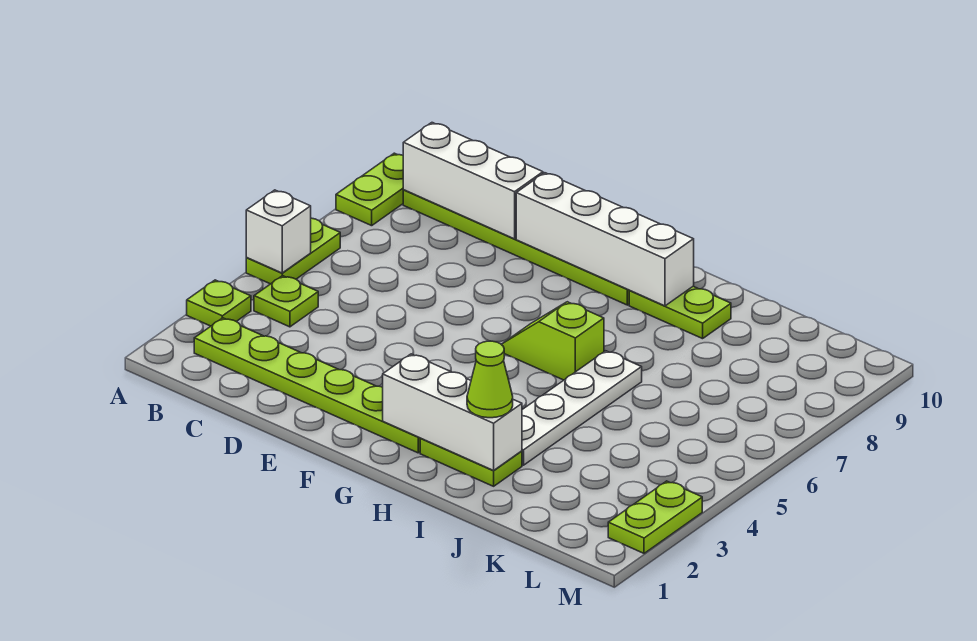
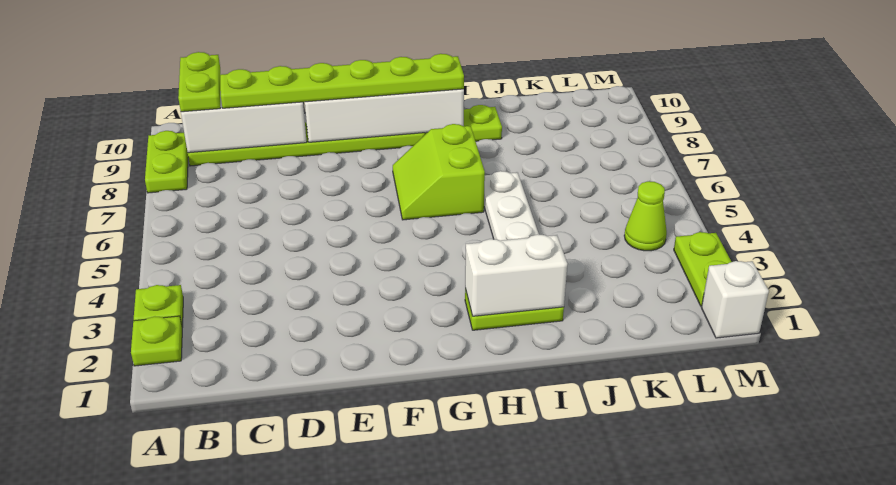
lime 1x2 plate [246,218,340,284] -> lime 1x2 plate moved to [178,52,220,112]
white 1x1 brick [246,190,311,273] -> white 1x1 brick moved to [701,261,769,338]
lime 1x6 plate [194,318,421,453] -> lime 1x6 plate moved to [220,54,464,108]
lime 1x1 plate [254,276,318,327] -> lime 1x1 plate moved to [131,316,182,366]
white 1x3 brick [383,354,522,470] -> white 1x2 brick [465,234,567,316]
lime 1x2 slope [502,302,604,380] -> lime 2x2 slope [393,124,485,220]
lime 1x1 cone [467,341,513,418] -> lime 1x1 cone moved to [624,181,667,251]

